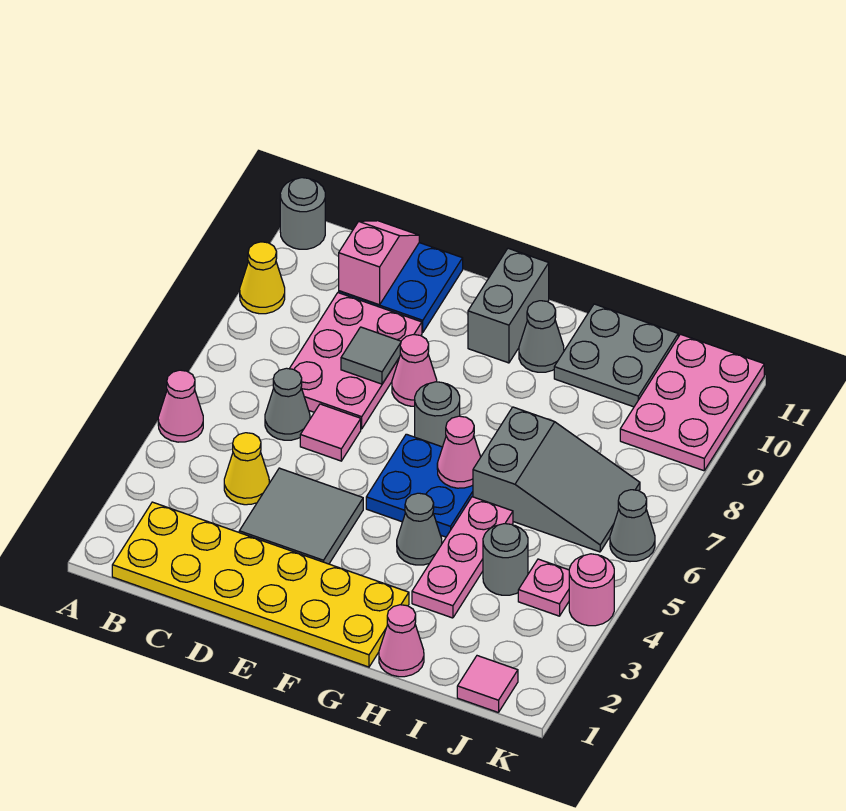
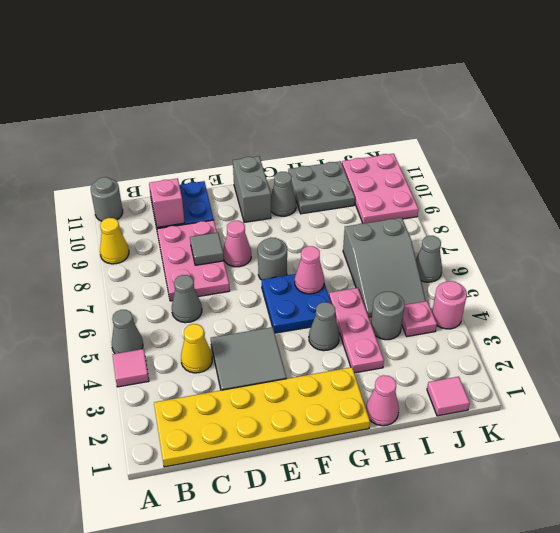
pink 1x1 cone [158,370,203,442] -> grey 1x1 cone [112,310,143,354]
pink 1x1 tile [300,404,361,461] -> pink 1x1 tile moved to [112,349,149,387]
grey 2x3 slope [473,407,640,552] -> grey 2x3 slope turned to [343,218,426,317]

